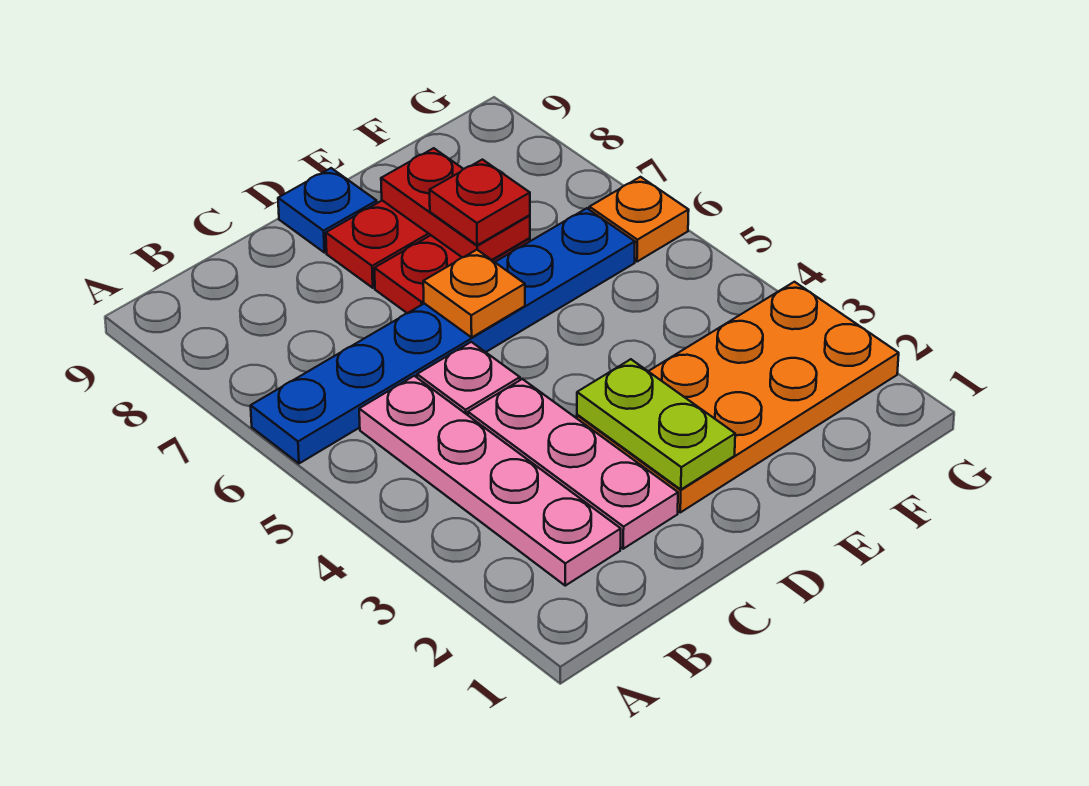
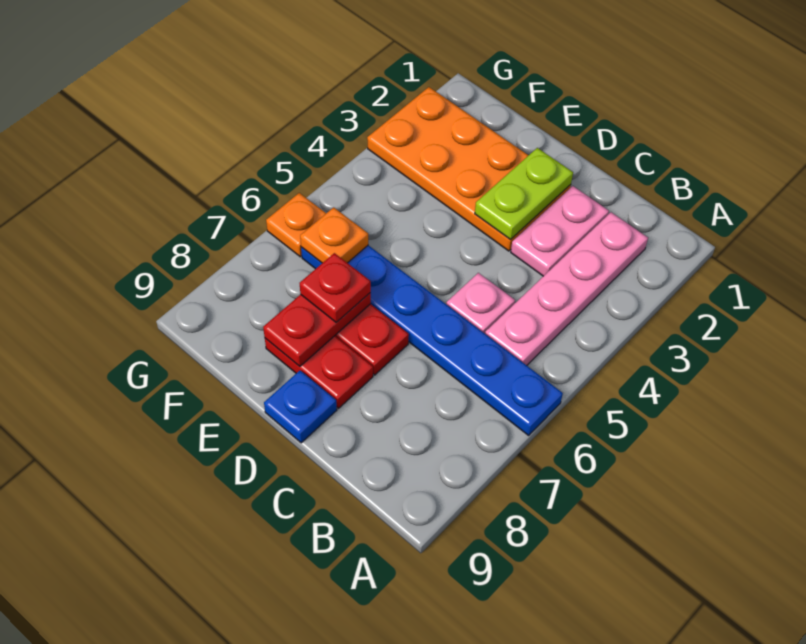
pink 1x3 plate [468,379,678,549] -> pink 1x2 plate [511,186,609,276]
orange 1x1 plate [423,250,525,337] -> orange 1x1 plate moved to [300,207,368,263]

